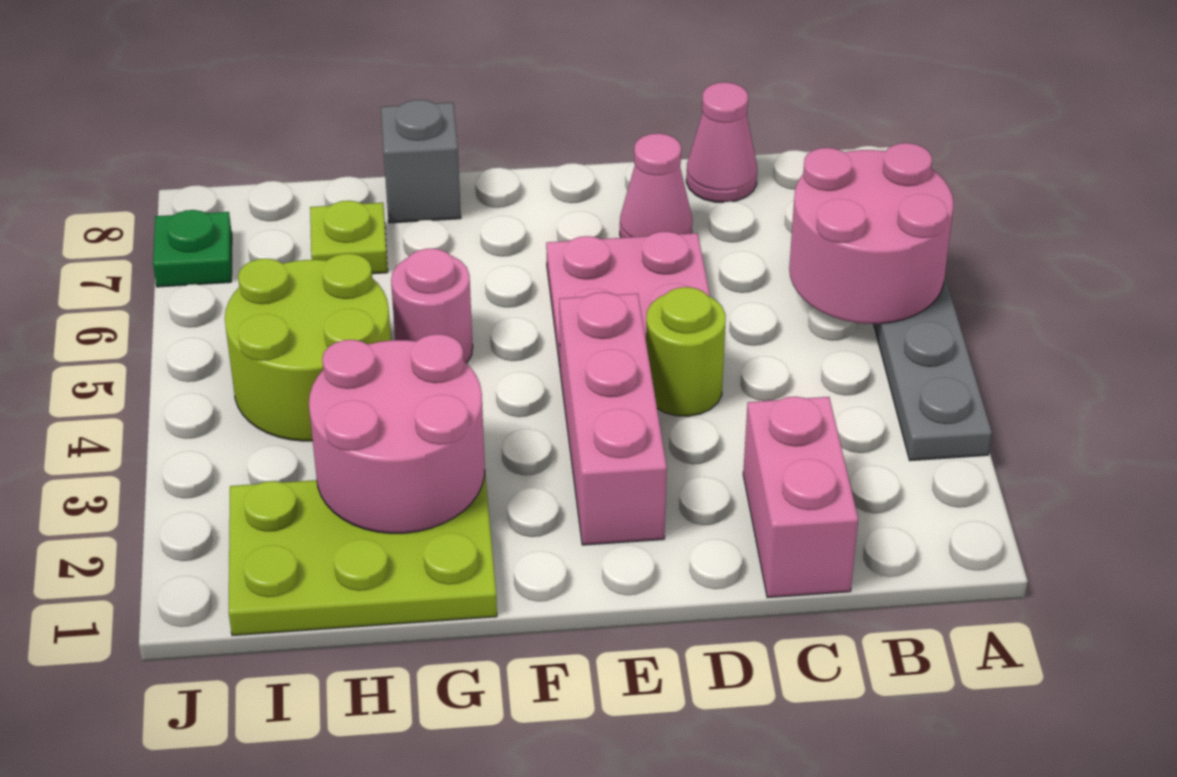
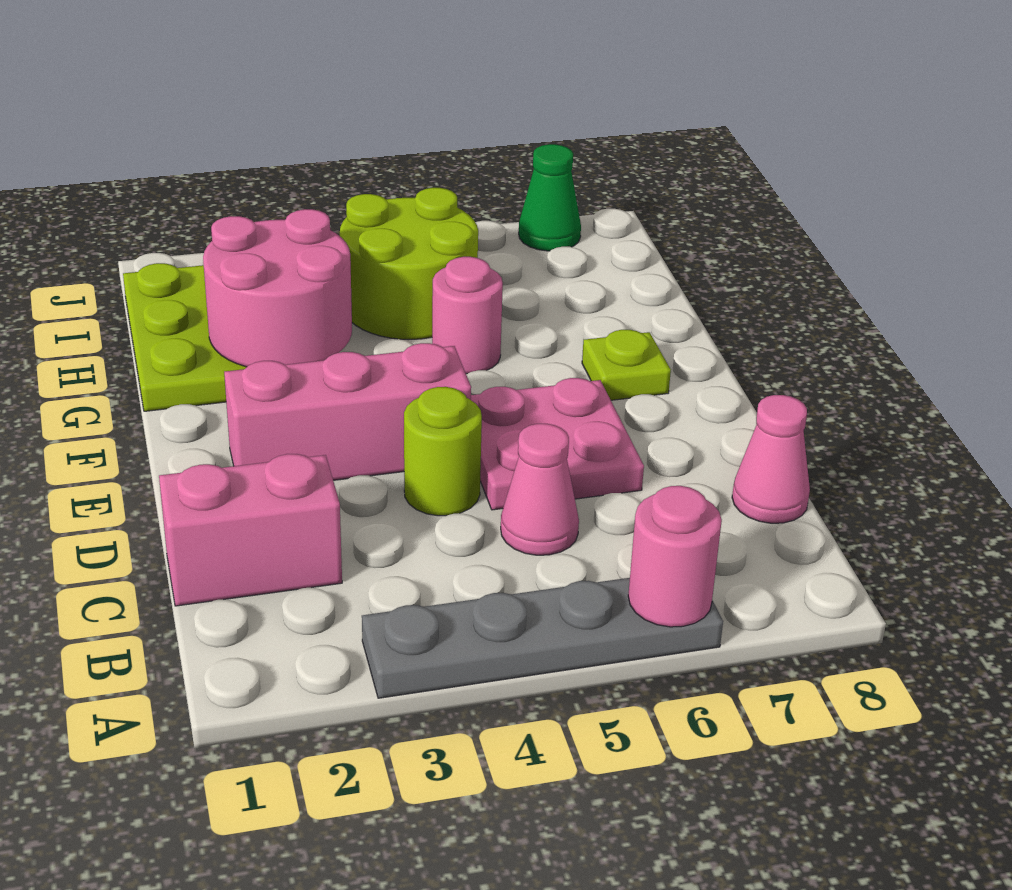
pink 2x2 round brick [789,143,954,324] -> pink 1x1 round brick [628,486,722,627]
pink 1x1 cone [620,133,692,238] -> pink 1x1 cone moved to [501,424,579,555]
grey 1x1 brick [381,100,461,223] -> none
lime 1x1 plate [310,201,388,274] -> lime 1x1 plate moved to [582,330,671,400]
green 1x1 plate [153,210,232,287] -> green 1x1 cone [519,144,581,251]

